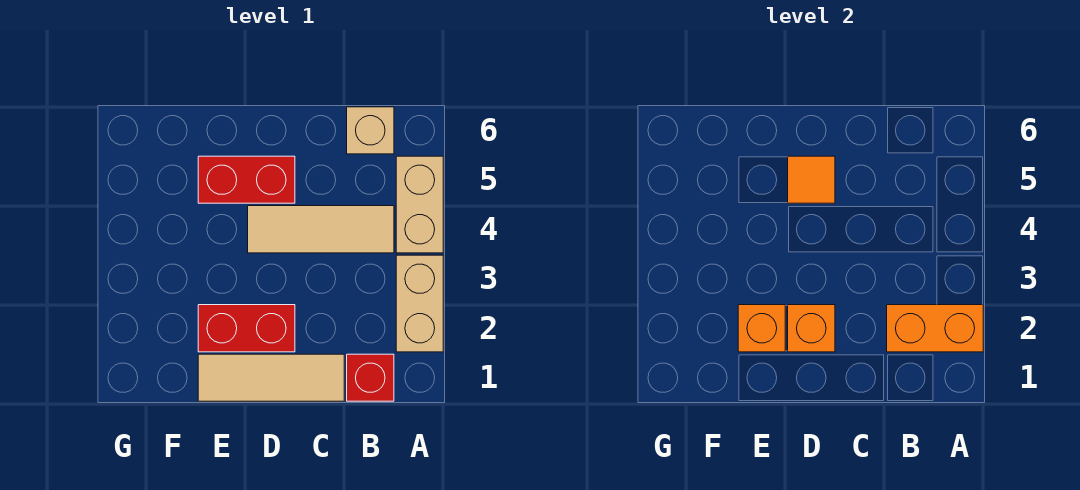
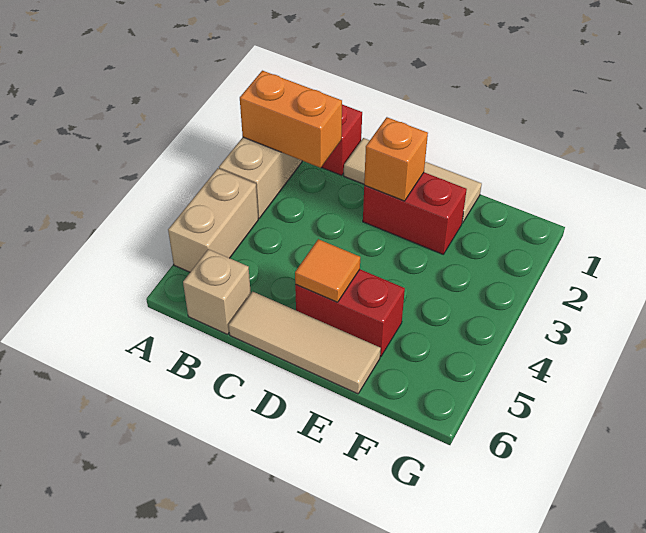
tan 1x3 tile [248,206,394,253] -> tan 1x3 tile moved to [229,292,381,394]
orange 1x1 brick [738,305,785,352] -> none

